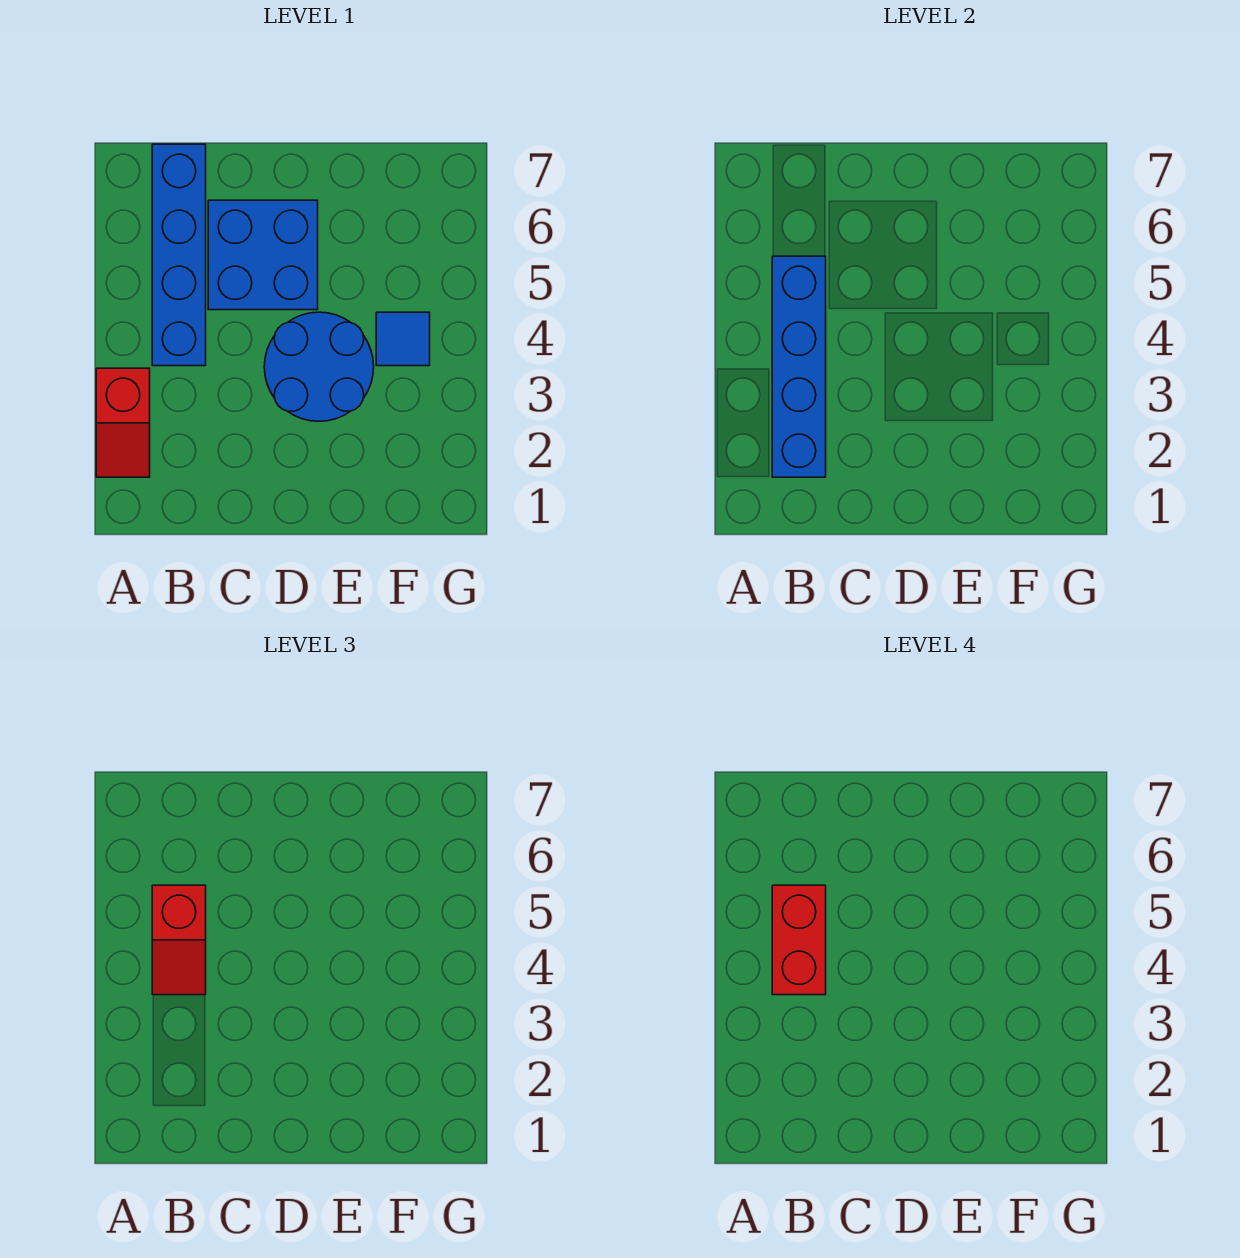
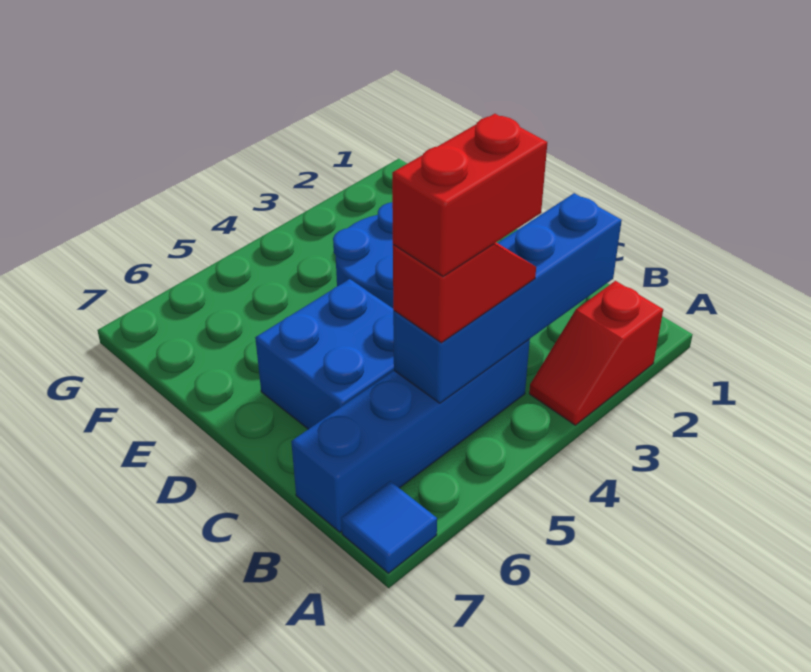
red 1x2 slope [96,368,150,477] -> red 1x2 slope turned to [529,281,663,425]
blue 1x1 tile [376,312,430,366] -> blue 1x1 tile moved to [341,481,437,573]

